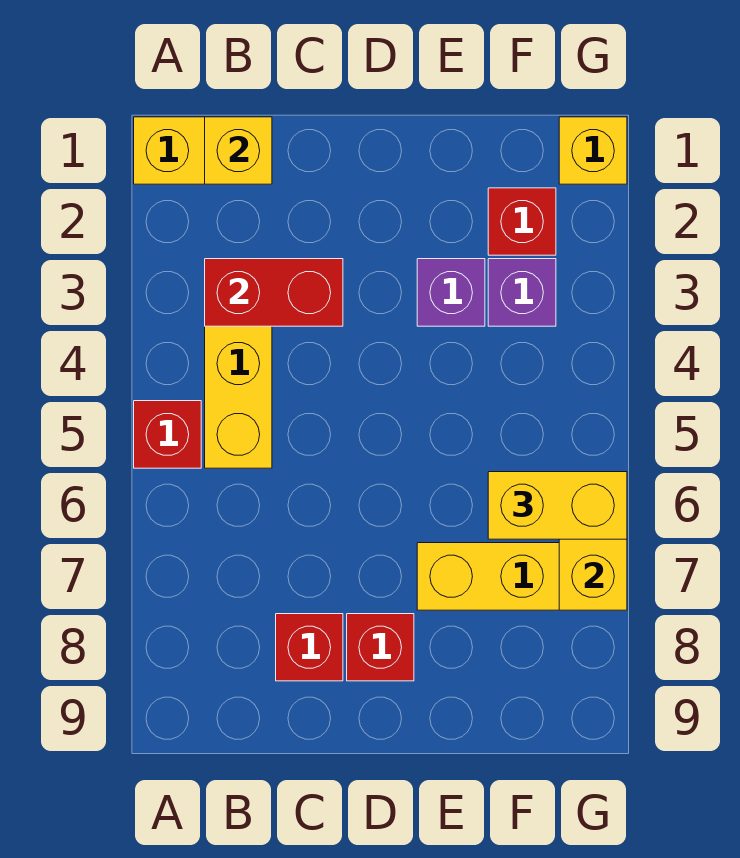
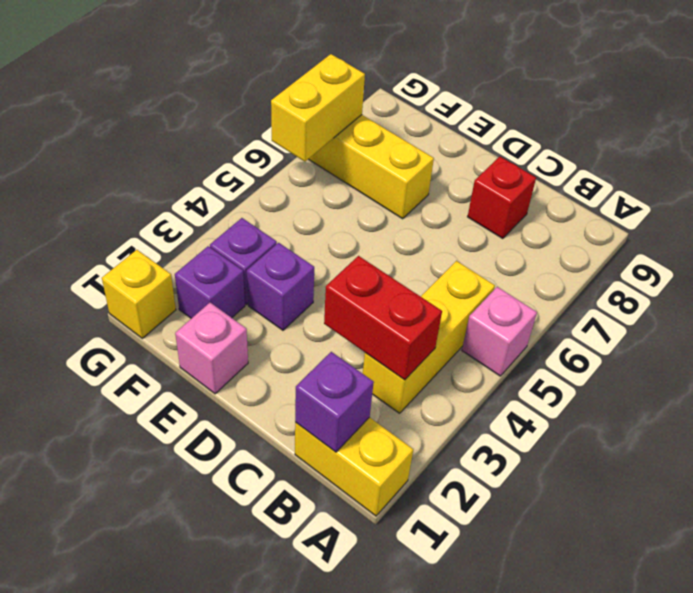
red 1x1 brick [134,401,201,468] -> pink 1x1 brick [462,287,537,376]
yellow 1x1 brick [205,117,272,184] -> purple 1x1 brick [295,352,374,452]
red 1x1 brick [347,614,414,681] -> none
none -> pink 1x1 brick [175,303,248,394]
red 1x1 brick [488,188,556,255] -> purple 1x1 brick [175,246,245,318]
yellow 1x2 brick [488,472,627,539] -> none

